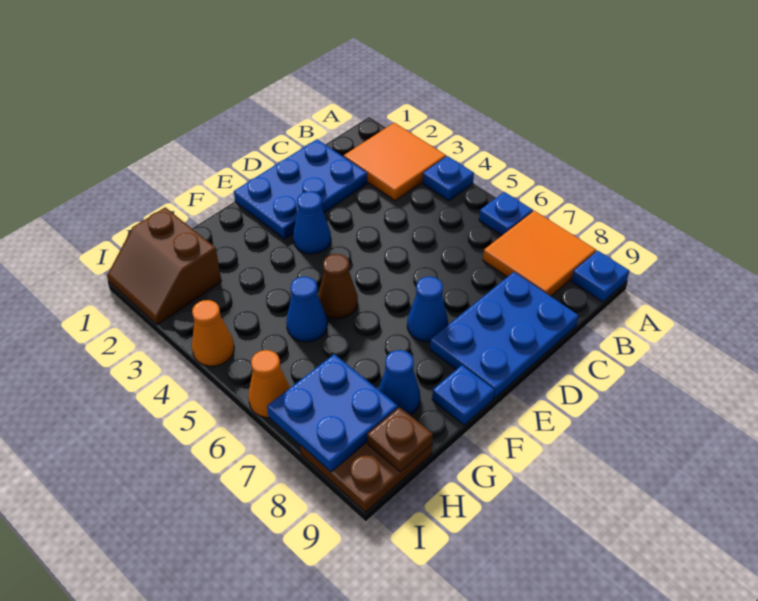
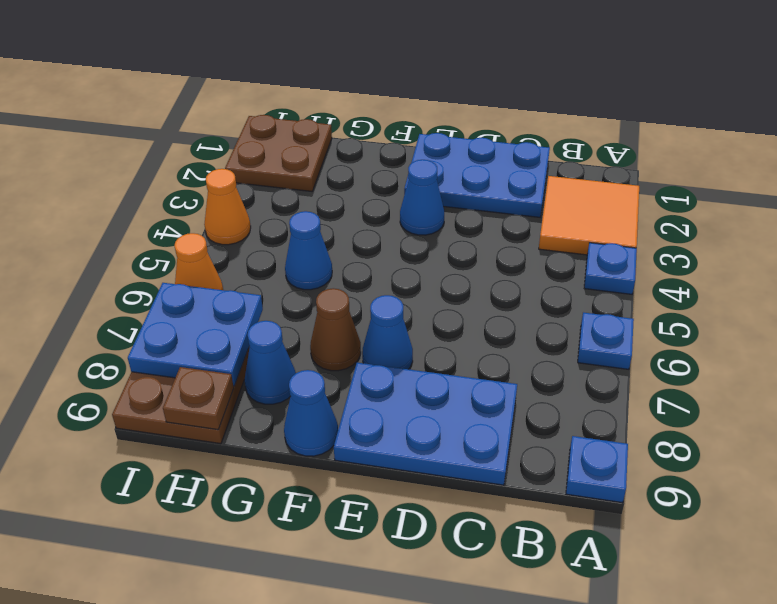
orange 2x2 tile [483,211,596,296] -> none
brown 1x1 cone [318,254,358,318] -> brown 1x1 cone moved to [310,288,361,371]
blue 1x1 plate [432,365,494,425] -> blue 1x1 cone [284,370,338,456]
brown 2x2 slope [107,207,222,325] -> brown 2x2 plate [225,115,332,191]

